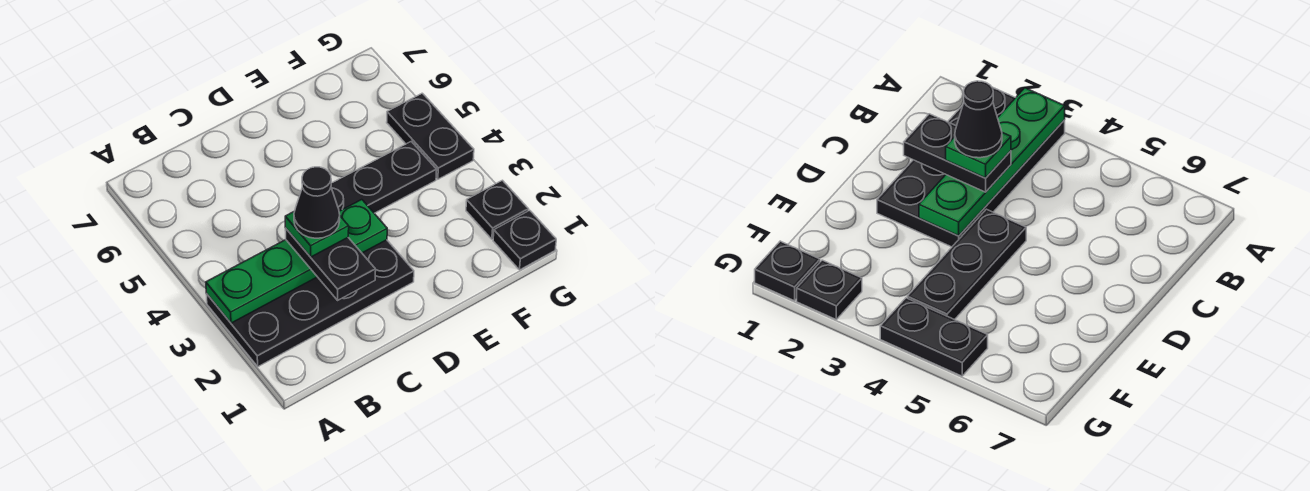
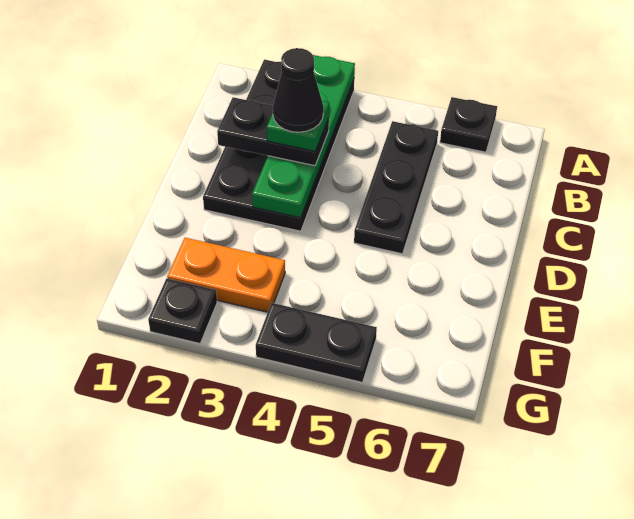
black 1x3 plate [331,141,437,213] -> black 1x3 plate moved to [354,121,438,254]
none -> orange 1x2 plate [167,238,285,312]
black 1x1 plate [493,210,556,270] -> black 1x1 plate moved to [440,97,497,152]

